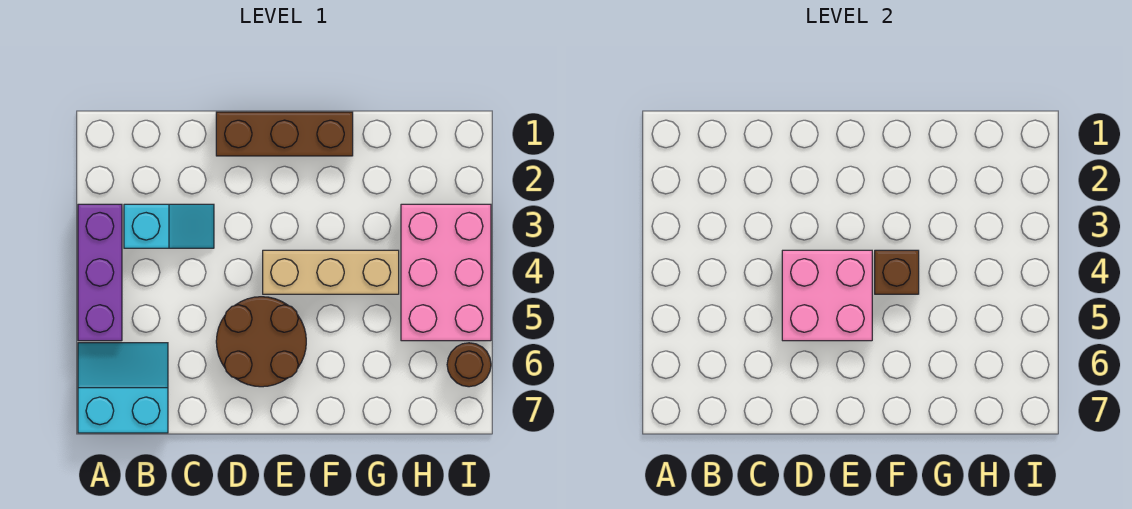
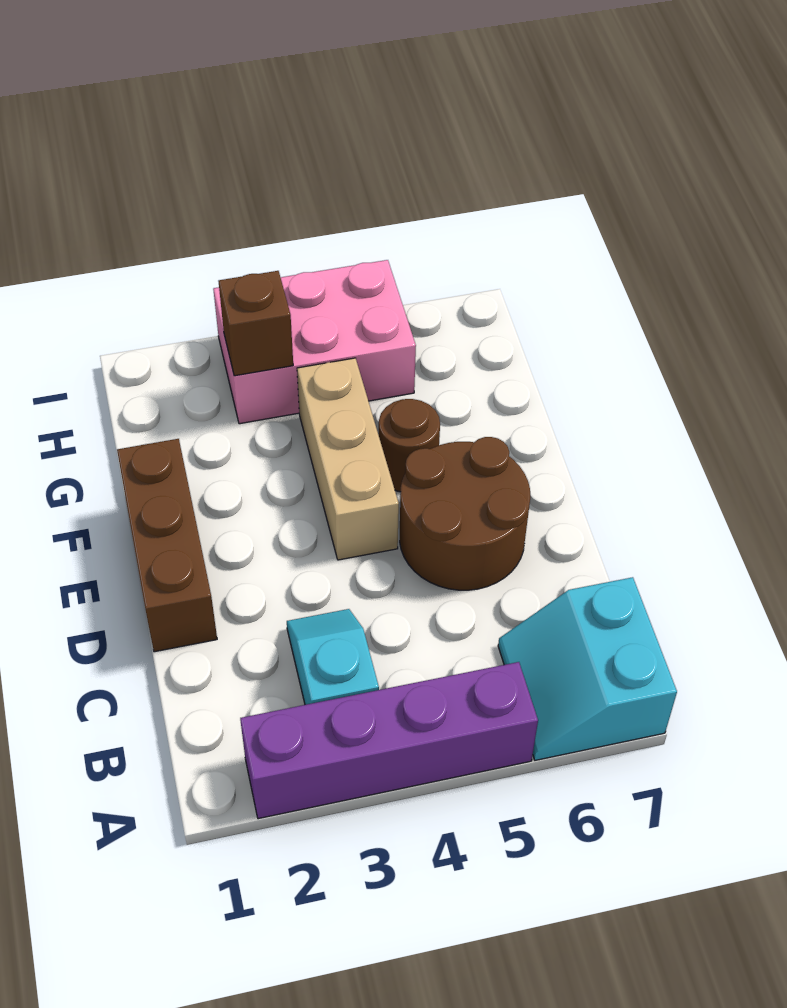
purple 1x3 brick [78,204,122,341] -> purple 1x4 brick [240,662,538,819]
pink 2x2 brick [782,250,872,341] -> none
brown 1x1 brick [875,250,919,294] -> brown 1x1 brick moved to [219,271,293,376]
brown 1x1 round brick [447,343,491,387] -> brown 1x1 round brick moved to [379,399,440,492]

